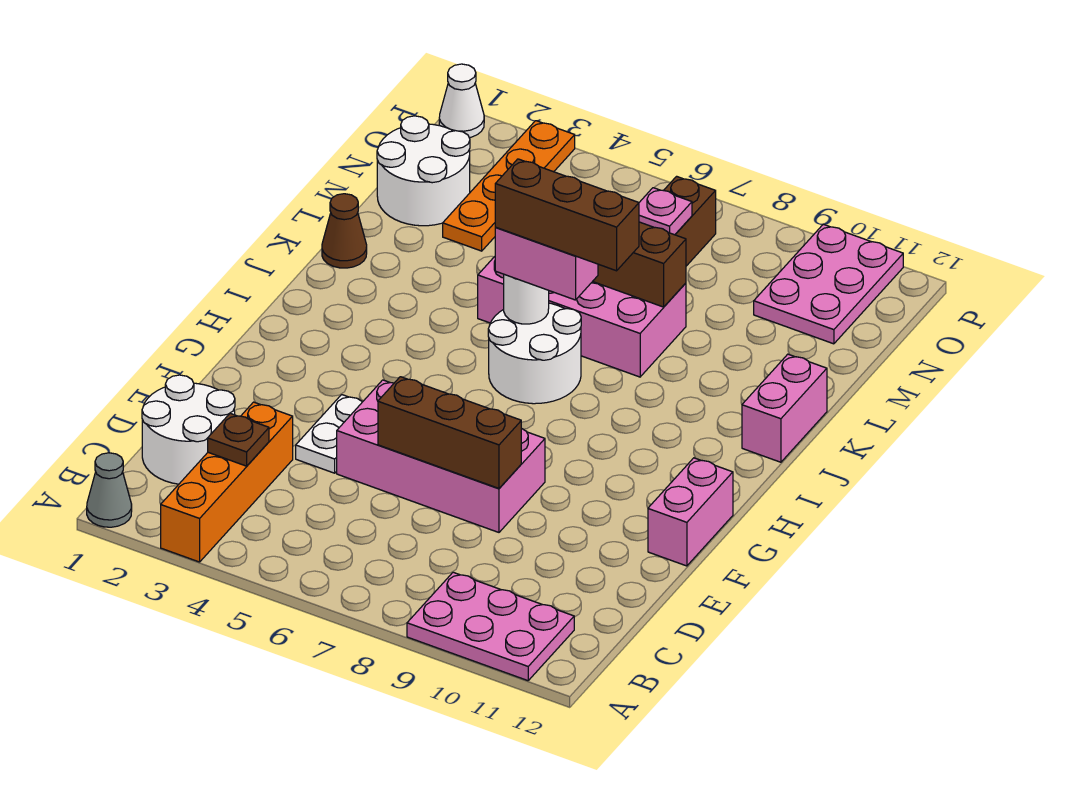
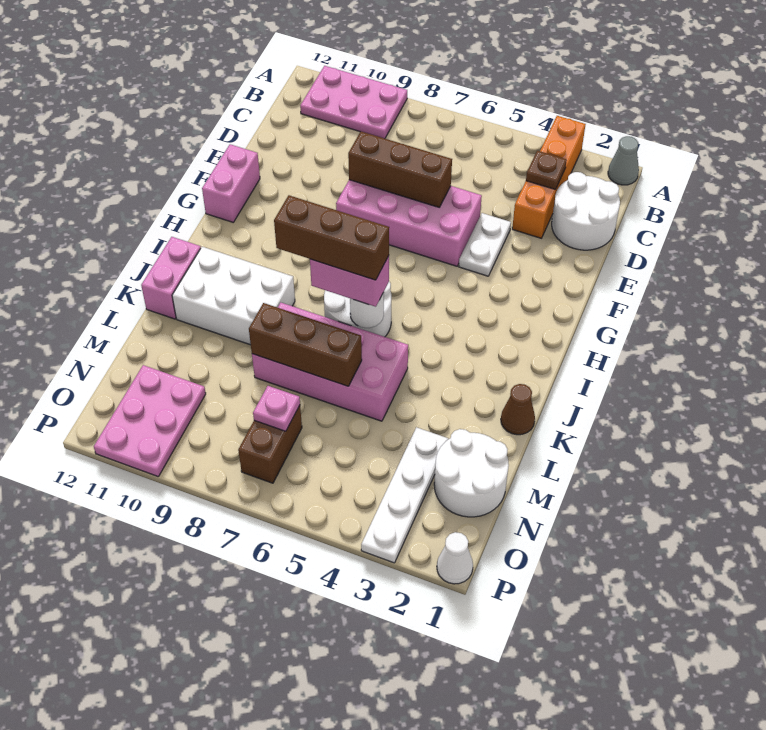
none -> white 2x3 brick [172,247,295,345]
orange 1x4 plate [443,121,575,251] -> white 1x4 plate [361,427,448,563]

